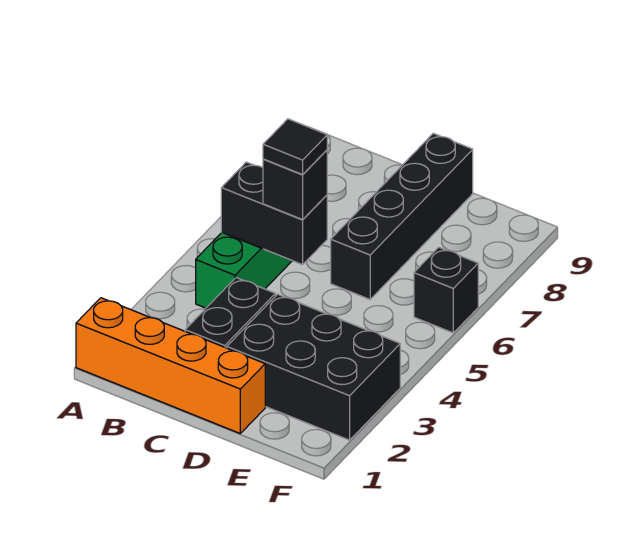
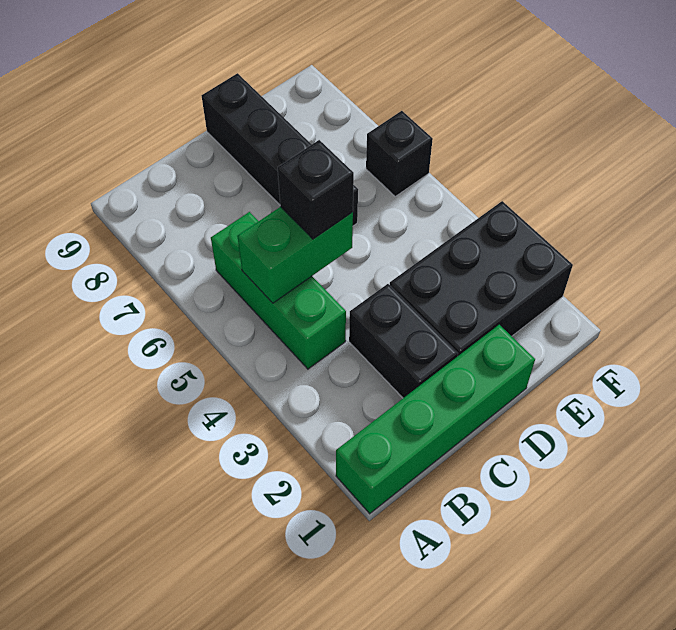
orange 1x4 brick [76,298,265,433] -> green 1x4 brick [336,325,535,514]
black 1x2 brick [221,162,327,265] -> green 1x2 brick [237,207,353,303]
black 1x1 tile [263,119,327,175] -> none

